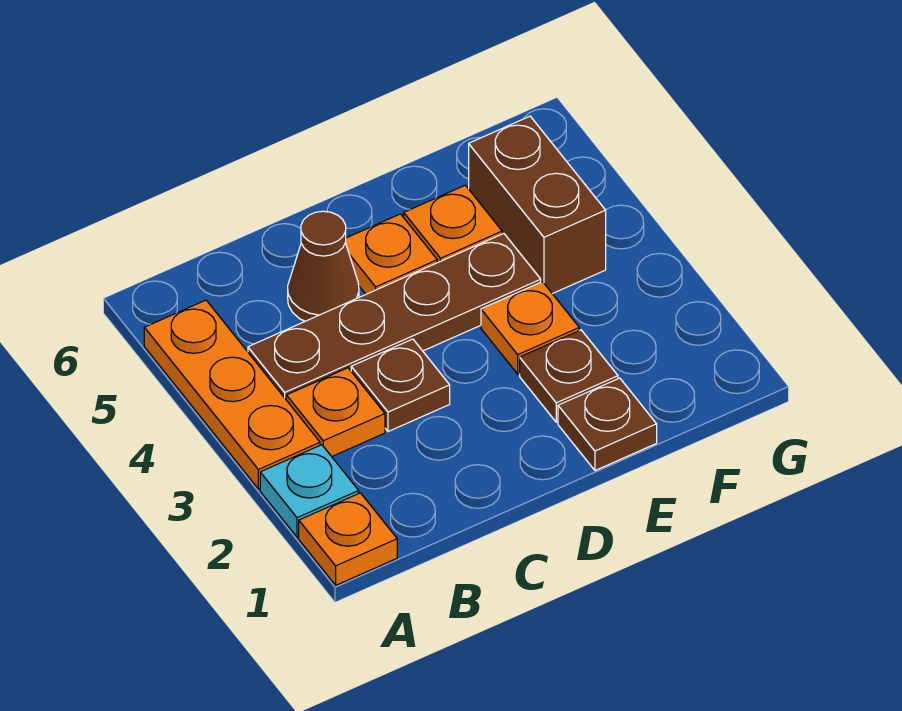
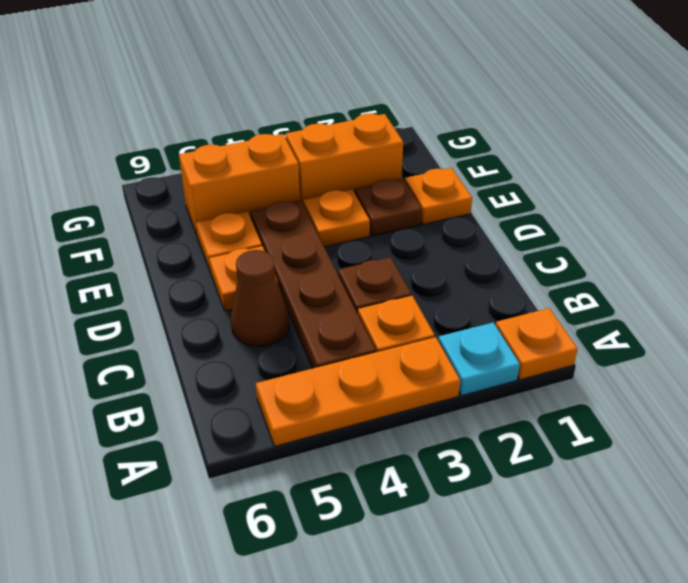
brown 1x1 plate [558,378,657,470] -> orange 1x1 plate [405,168,472,225]
none -> orange 1x2 brick [286,113,403,204]
brown 1x2 brick [469,116,606,294] -> orange 1x2 brick [179,134,300,237]

